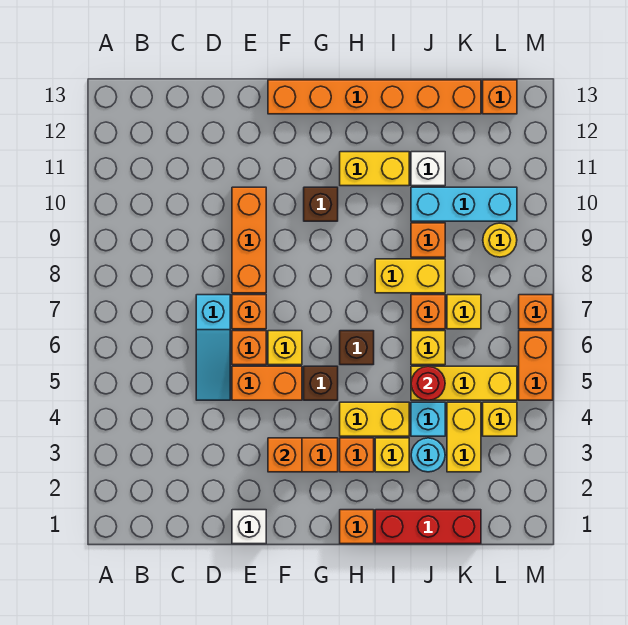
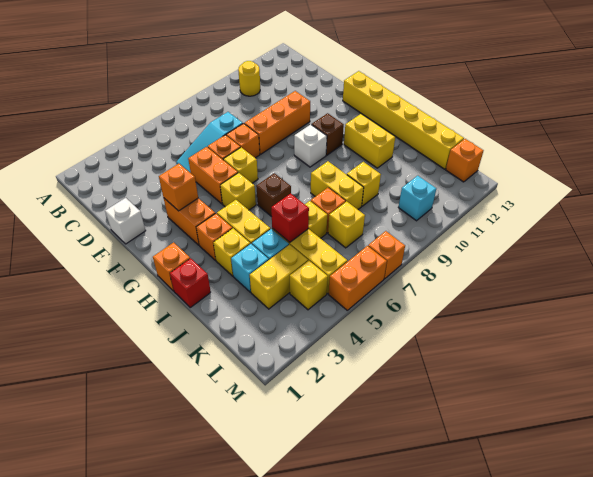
orange 1x6 brick [268,80,481,114] -> yellow 1x6 brick [343,71,464,169]
brown 1x1 brick [304,366,338,400] -> yellow 1x1 brick [220,173,256,210]
red 1x3 brick [375,510,481,544] -> red 1x1 brick [170,258,211,307]
cyan 1x1 round brick [411,438,445,472] -> cyan 1x1 brick [231,244,269,292]
red 1x1 round brick [411,366,445,400] -> red 1x1 brick [271,194,309,242]
orange 1x1 brick [411,223,445,257] -> yellow 1x1 brick [347,162,381,206]
cyan 1x3 brick [411,187,517,221] -> cyan 1x1 brick [398,176,436,221]
white 1x1 brick [411,152,445,186] -> white 1x1 brick moved to [294,125,327,167]
yellow 1x1 round brick [483,223,517,257] -> yellow 1x1 round brick moved to [238,61,260,96]

